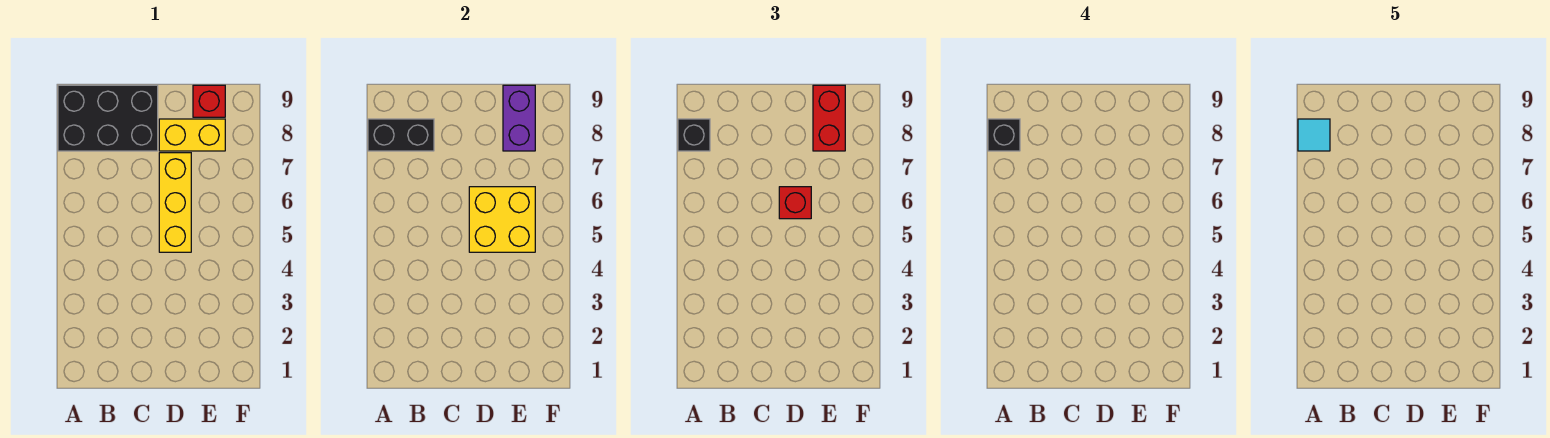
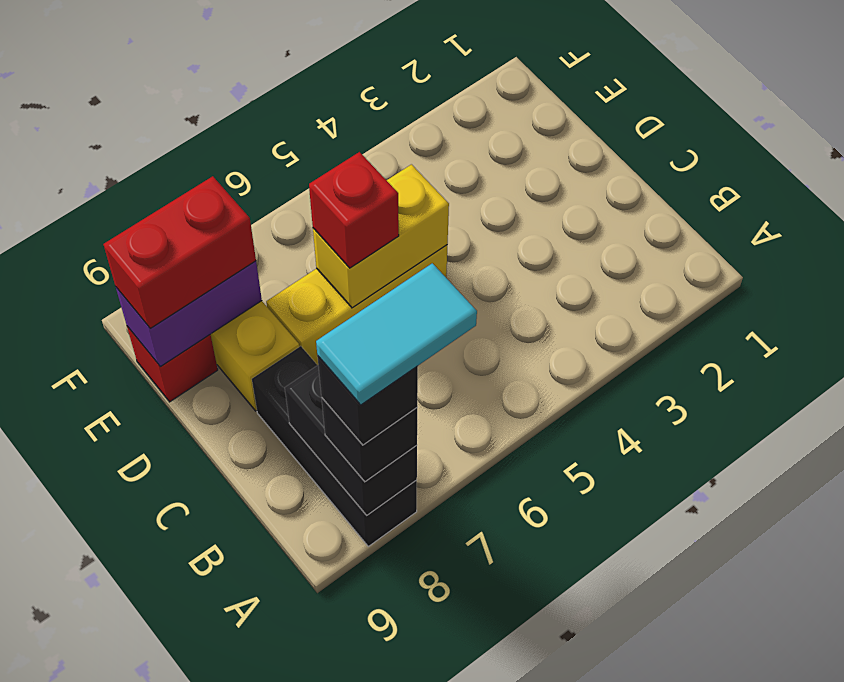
black 2x3 brick [58,85,158,151] -> black 1x3 brick [252,346,417,546]
cyan 1x1 tile [1298,119,1330,151] -> cyan 1x2 tile [316,263,477,405]
yellow 2x2 brick [469,187,535,252] -> yellow 1x2 brick [313,164,449,308]

